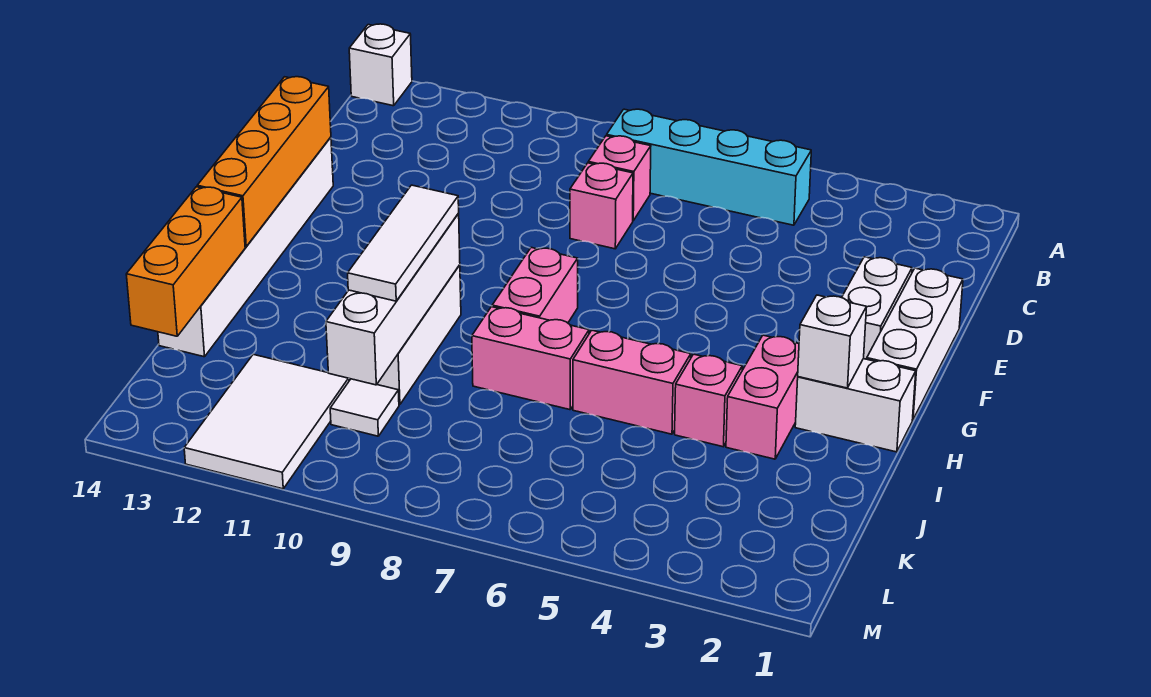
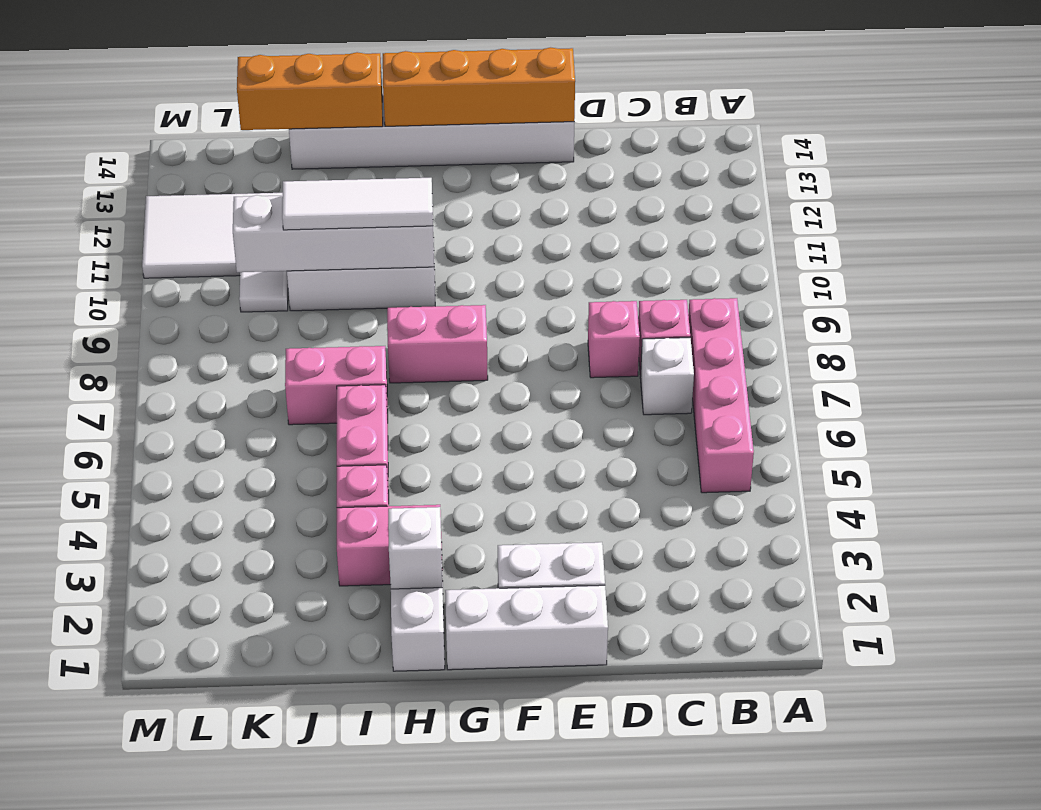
white 1x1 brick [349,24,412,106] -> white 1x1 brick moved to [640,338,694,415]
cyan 1x4 brick [607,109,811,225] -> pink 1x4 brick [688,298,754,493]
pink 1x2 brick [472,307,589,410] -> pink 1x2 brick turned to [285,346,388,425]

